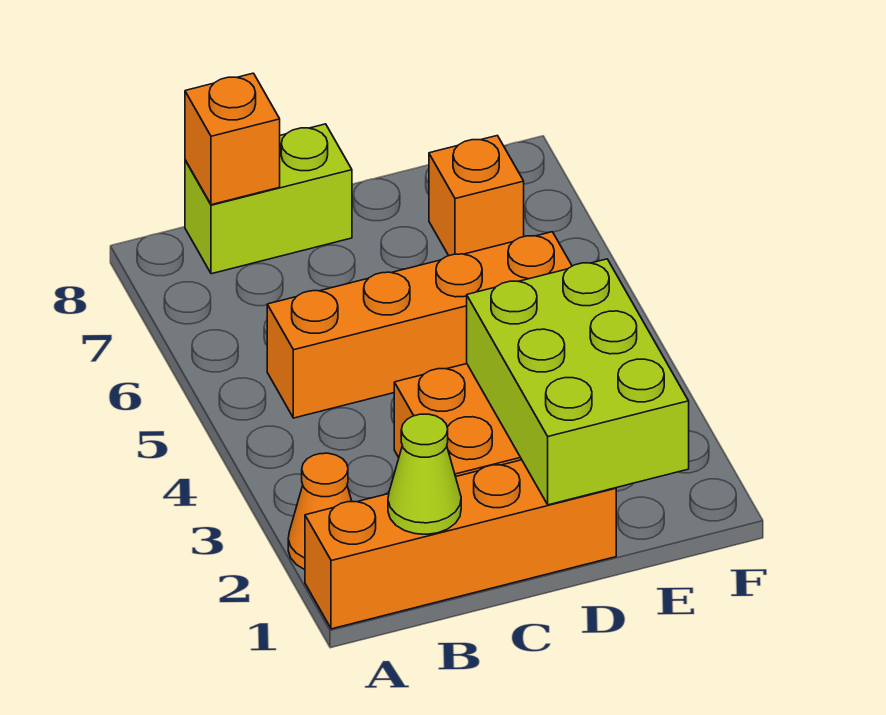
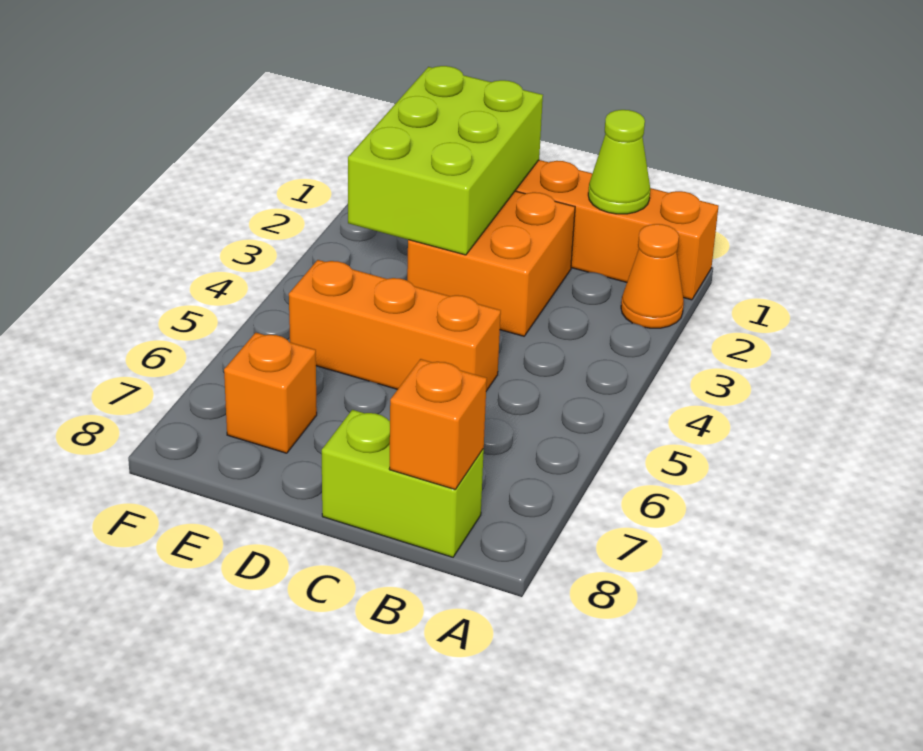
orange 1x4 brick [267,232,572,418] -> orange 1x3 brick [289,260,501,391]

